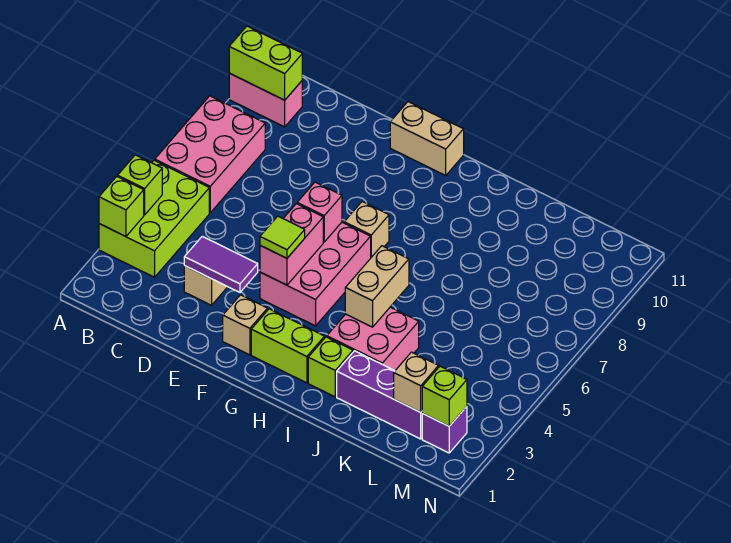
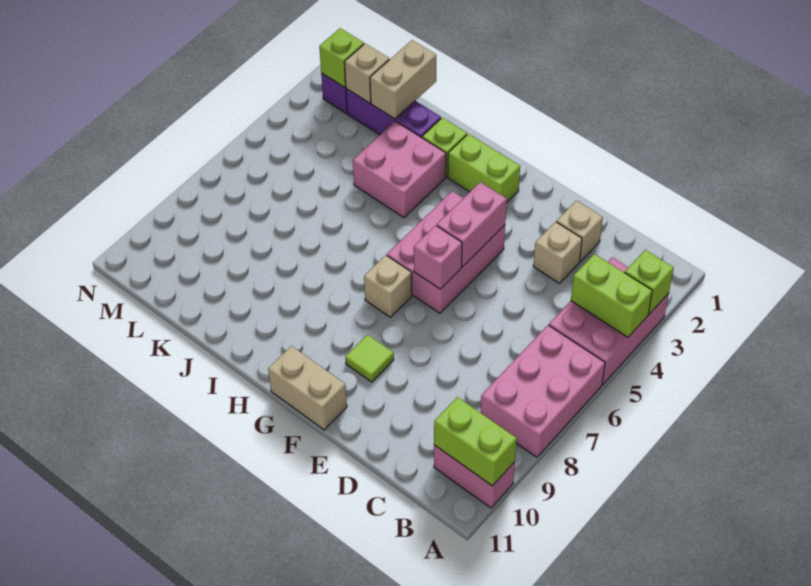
lime 2x3 brick [99,160,209,277] -> pink 2x3 brick [549,257,669,385]
lime 1x1 brick [118,155,162,215] -> lime 1x2 brick [571,254,652,337]
purple 1x2 tile [184,236,258,292] -> none
tan 1x1 brick [223,295,268,355] -> tan 1x1 brick moved to [556,201,603,262]
lime 1x1 tile [260,216,305,258] -> lime 1x1 tile moved to [345,335,394,382]
tan 1x2 brick [345,246,409,327] -> tan 1x2 brick moved to [370,40,436,119]

